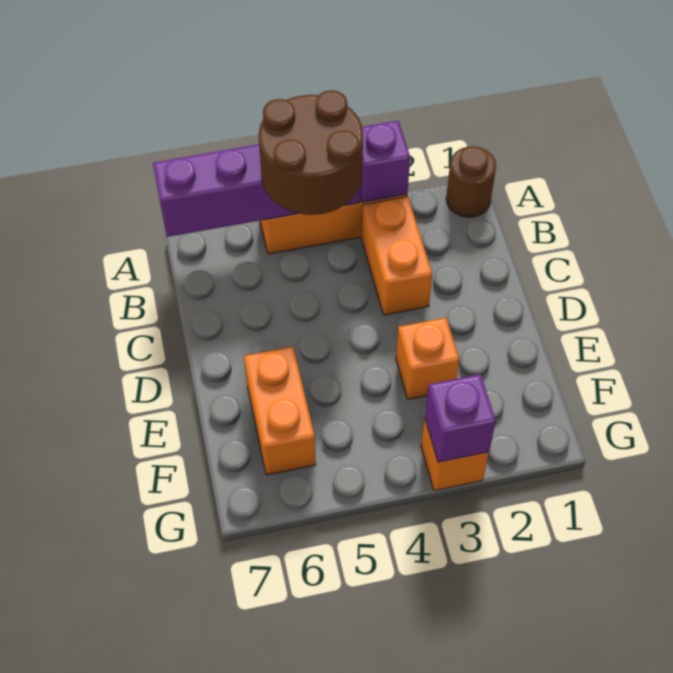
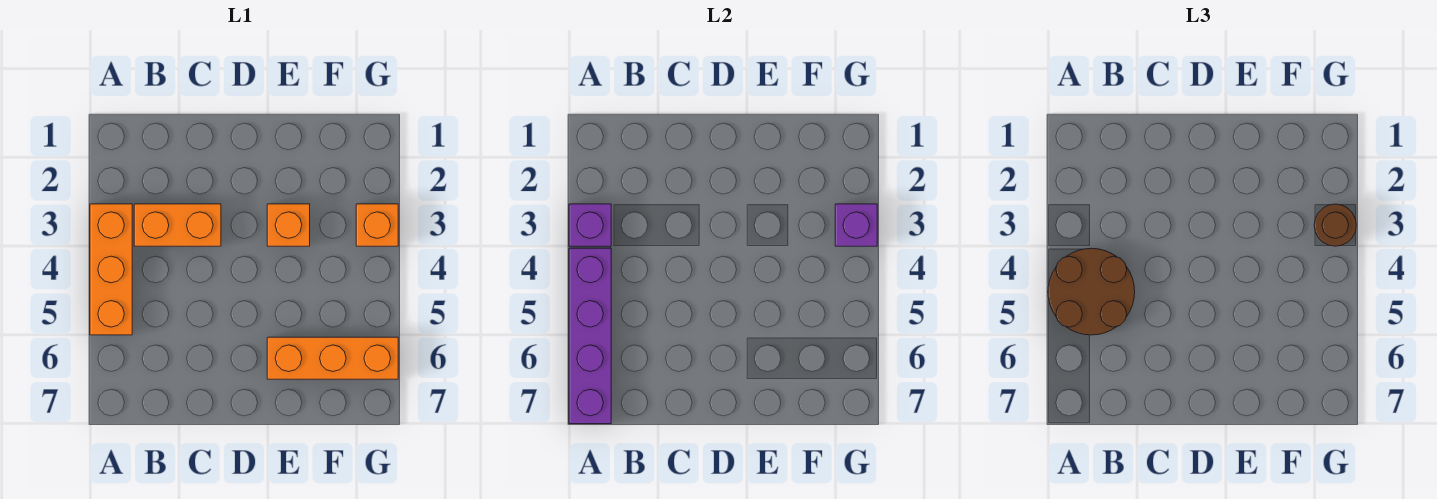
brown 1x1 round brick [446,146,496,217] -> brown 1x1 round brick moved to [1314,204,1356,246]
orange 1x2 brick [244,347,316,475] -> orange 1x3 brick [267,337,398,379]

